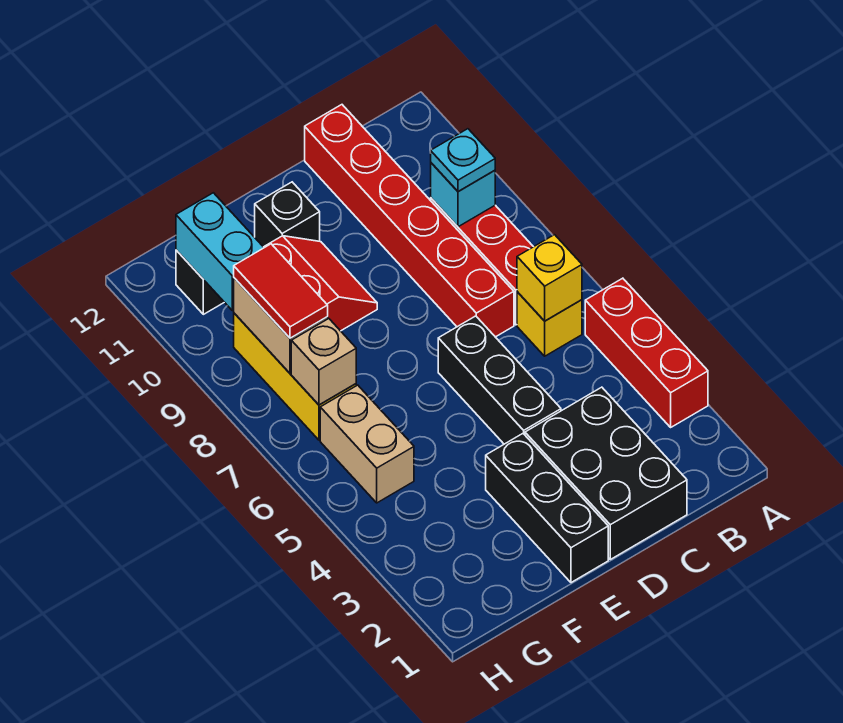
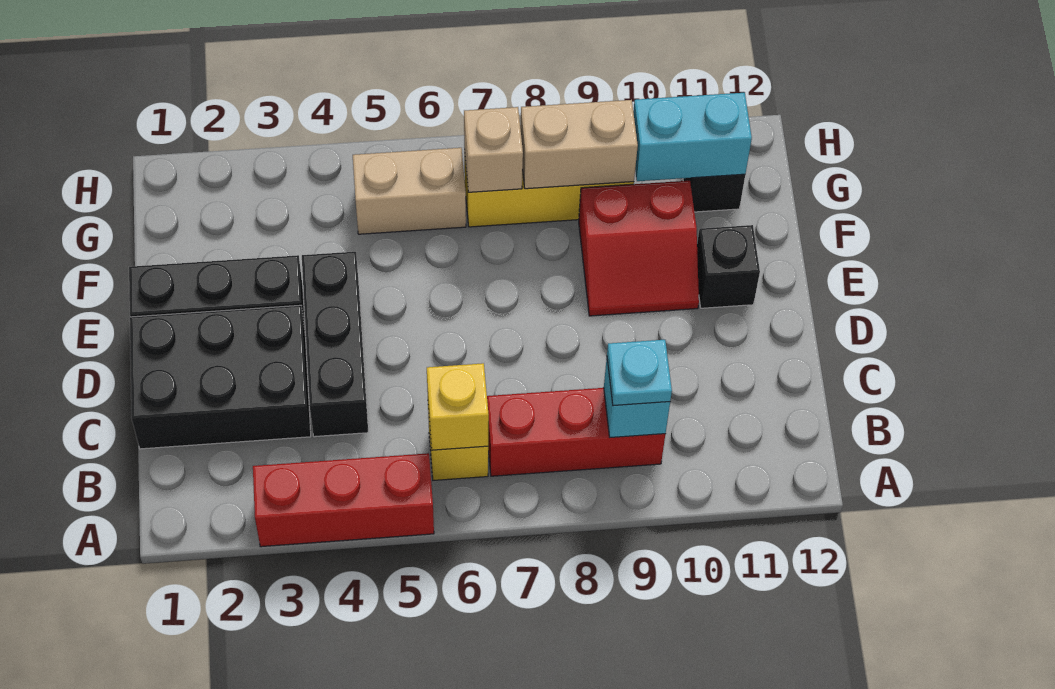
red 1x6 brick [305,105,514,337] -> none
black 1x3 brick [438,316,561,444] -> black 1x3 brick turned to [302,252,368,437]
red 1x2 tile [234,244,328,338] -> none

